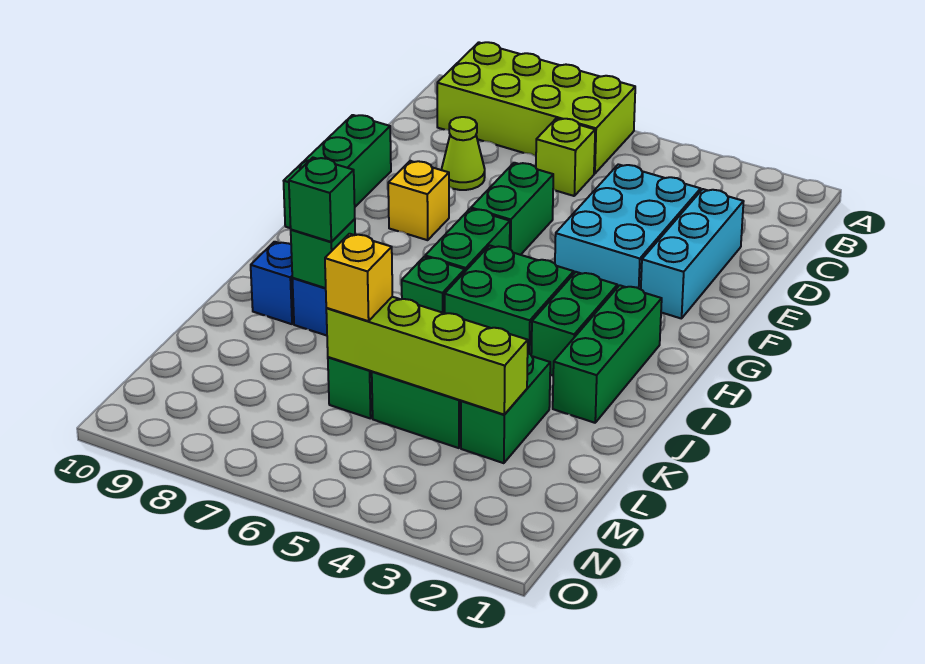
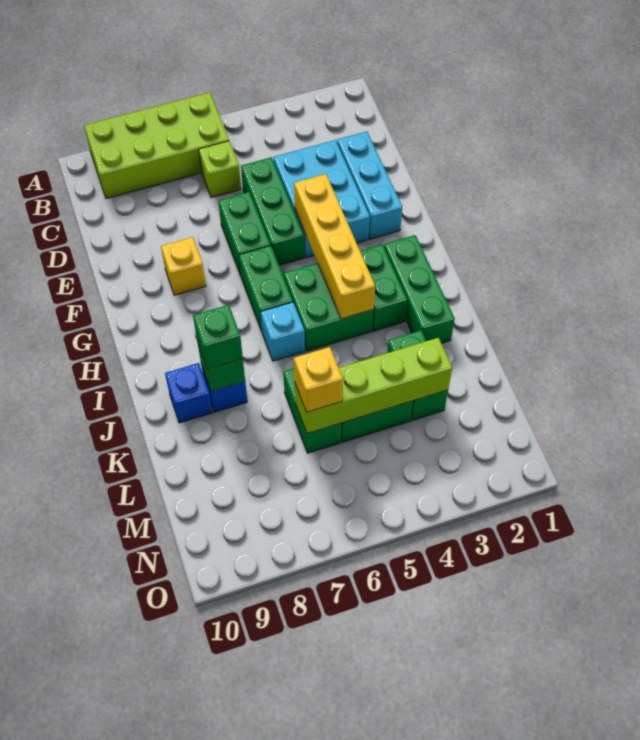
lime 1x1 cone [442,117,485,190] -> none
green 1x3 brick [284,115,391,228] -> green 1x3 brick moved to [241,157,304,265]
none -> yellow 1x4 brick [294,174,375,319]
green 1x1 brick [402,257,465,313] -> cyan 1x1 brick [261,302,305,361]

